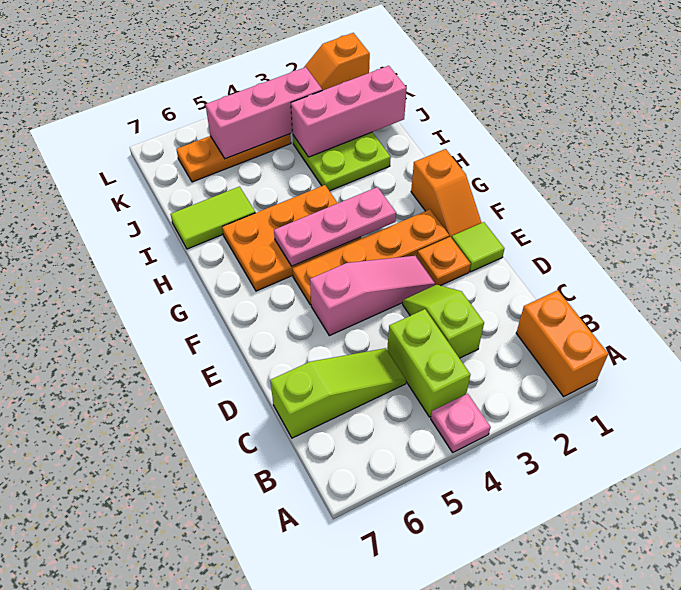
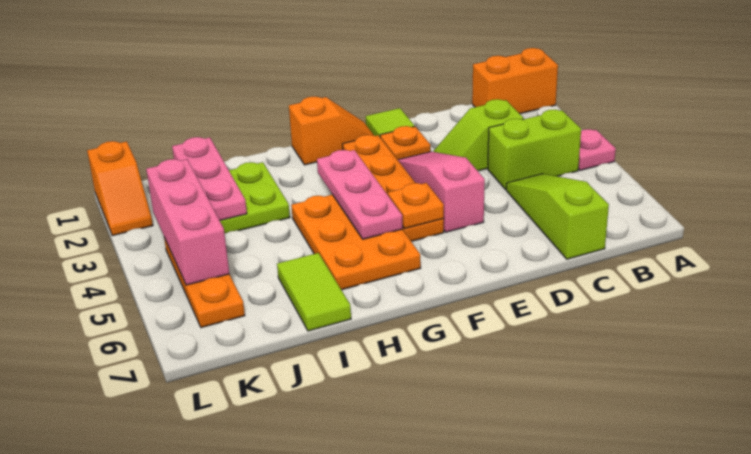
none -> orange 1x1 plate [388,183,444,228]
pink 1x3 brick [291,66,407,157] -> pink 1x3 plate [172,137,247,220]

